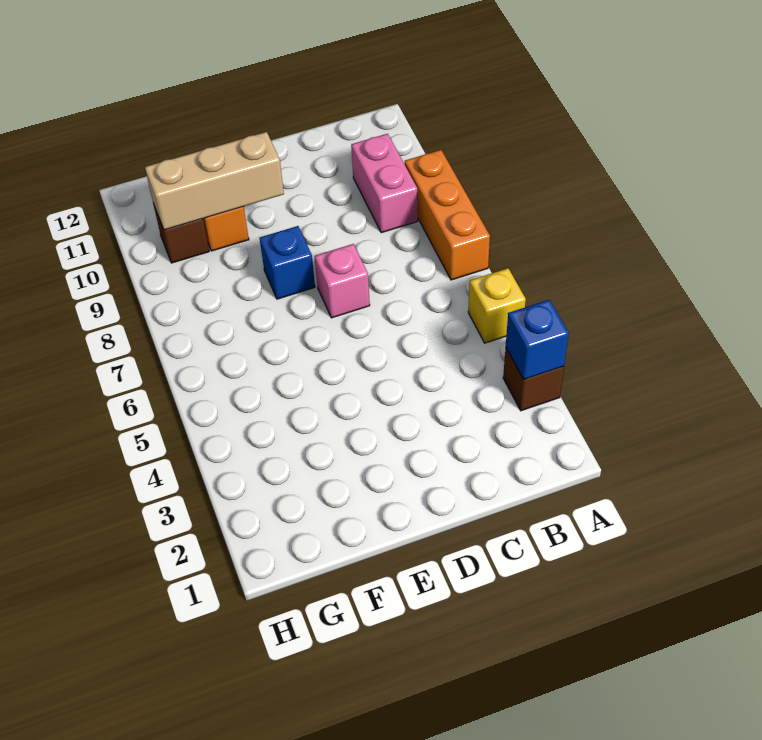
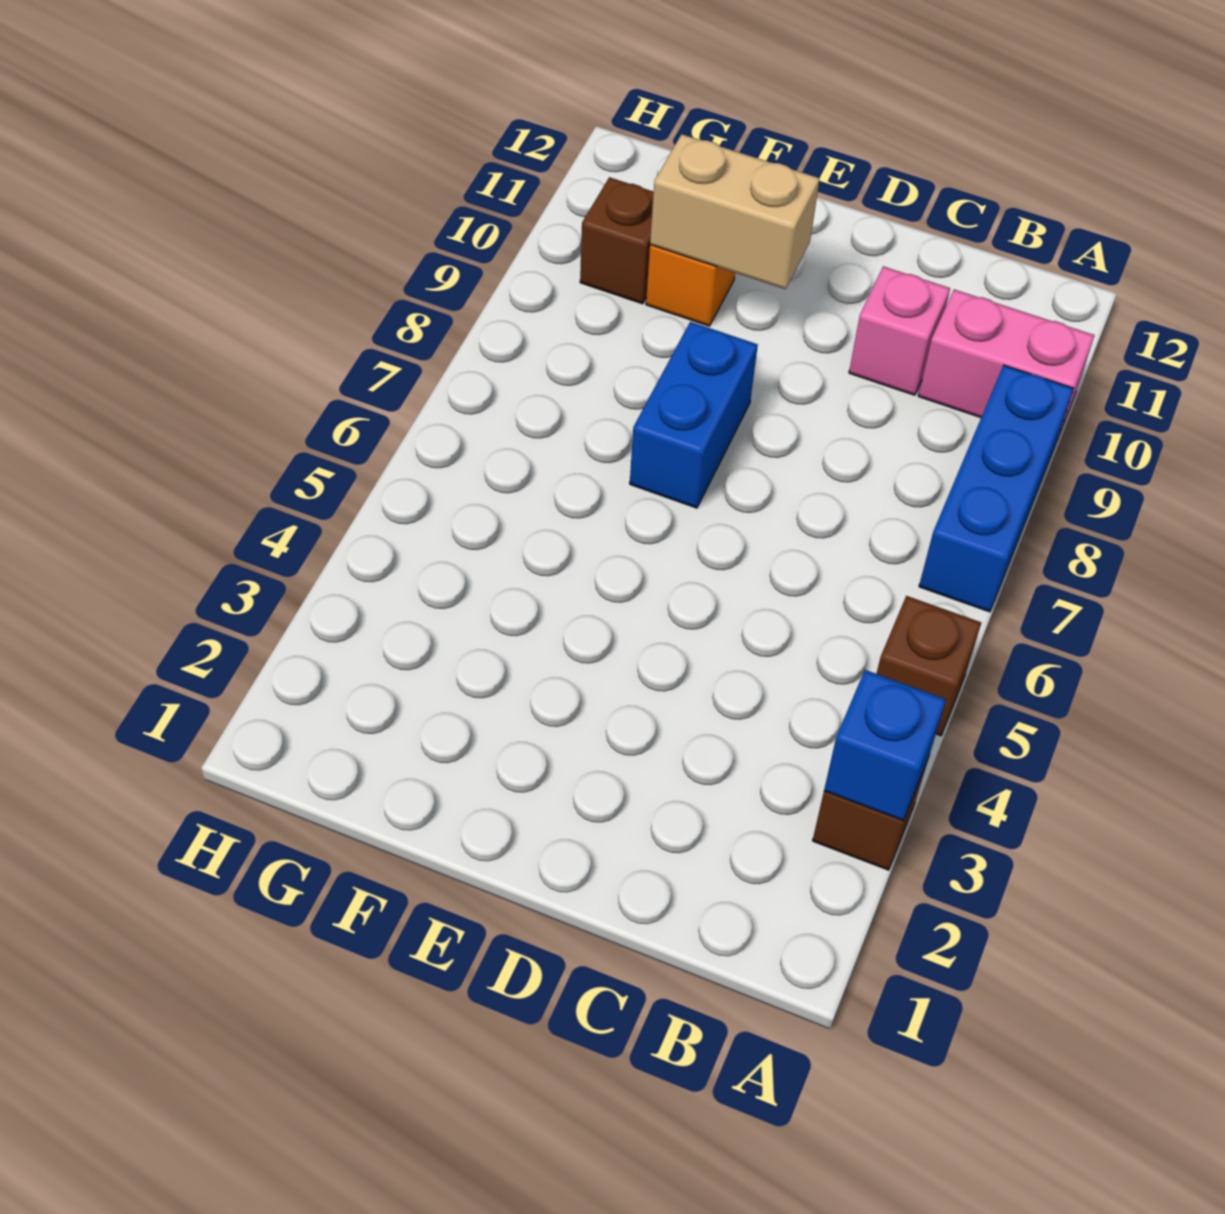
yellow 1x1 brick [468,268,526,343] -> brown 1x1 brick [876,596,981,736]
orange 1x3 brick [405,150,490,280] -> blue 1x3 brick [919,365,1074,612]
pink 1x2 brick [351,134,418,233] -> pink 1x2 brick turned to [918,289,1095,440]
pink 1x1 brick [315,244,370,318] -> pink 1x1 brick moved to [849,266,950,395]
blue 1x1 brick [260,226,315,299] -> blue 1x2 brick [630,322,758,508]
tan 1x3 brick [145,132,284,230] -> tan 1x2 brick [650,134,820,289]

